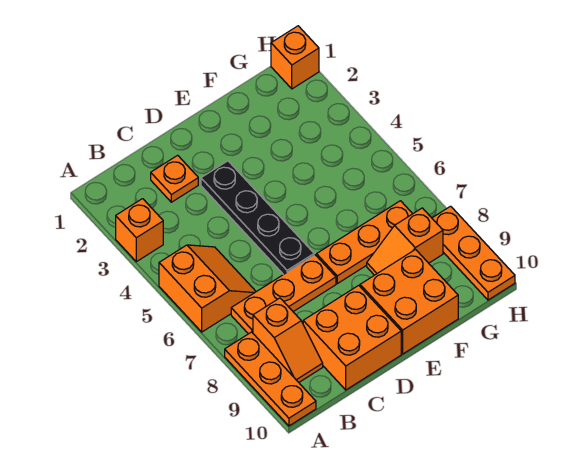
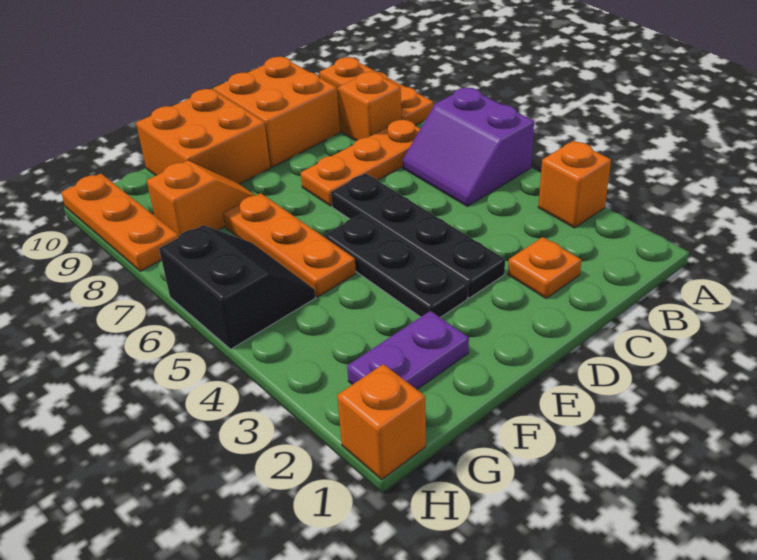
orange 2x2 slope [159,245,256,332] -> purple 2x2 slope [403,88,534,206]
none -> black 1x3 plate [325,214,468,318]
orange 1x3 plate [317,201,412,284] -> orange 1x3 plate turned to [223,193,356,297]
none -> purple 1x2 plate [347,311,469,389]
none -> black 2x2 slope [159,225,315,349]

